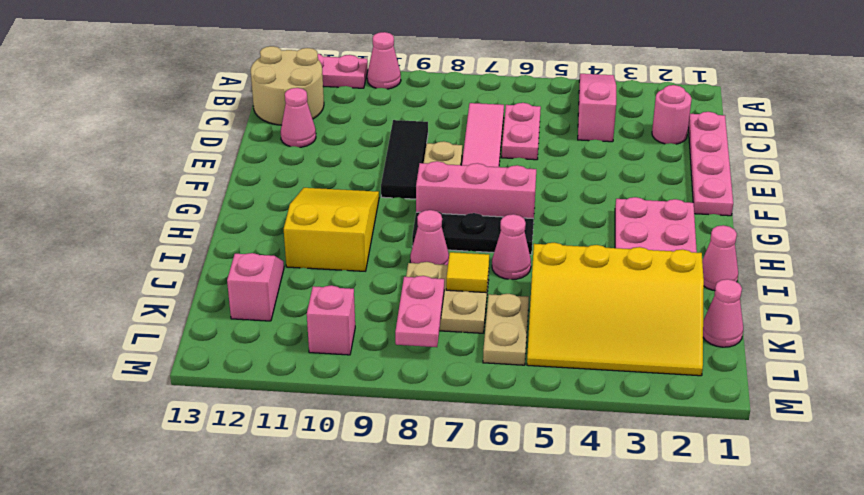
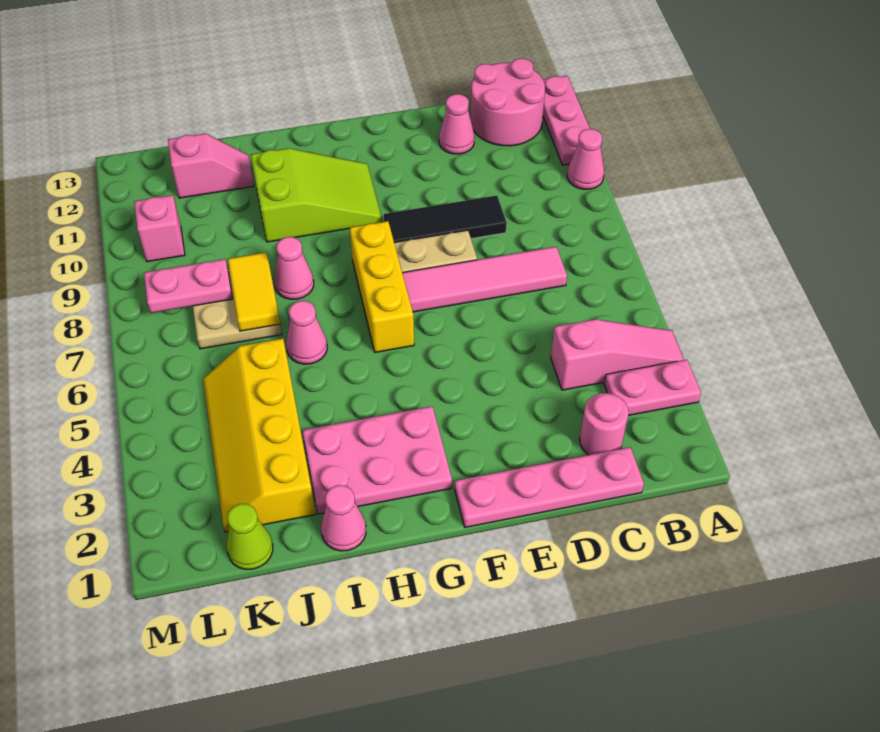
tan 2x2 round brick [251,46,324,125] -> pink 2x2 round brick [471,59,545,146]
pink 1x2 plate [502,103,541,160] -> pink 1x2 plate moved to [604,360,701,415]
pink 1x3 brick [416,161,536,219] -> yellow 1x3 brick [350,221,414,352]
yellow 2x3 slope [284,188,379,271] -> lime 2x3 slope [251,148,382,242]
black 1x3 plate [412,212,534,255] -> none
yellow 3x4 slope [527,243,704,376] -> yellow 2x4 slope [203,339,315,532]
yellow 1x1 tile [446,252,489,293] -> yellow 1x2 tile [228,252,280,331]
pink 1x1 cone [703,279,743,347] -> lime 1x1 cone [227,504,273,570]
tan 1x2 plate [483,294,529,365] -> none

